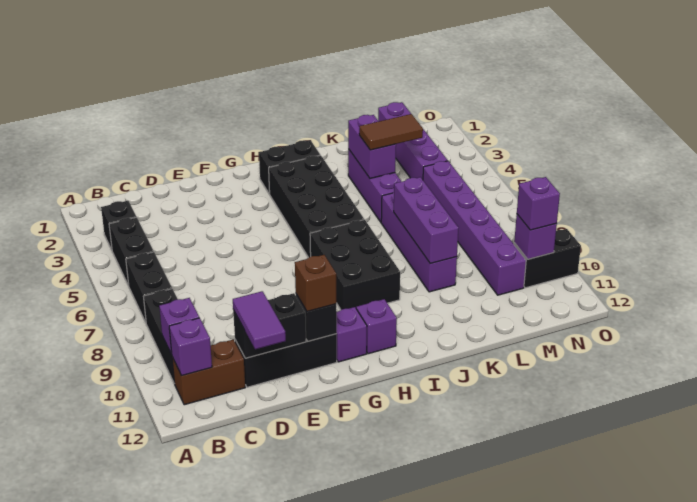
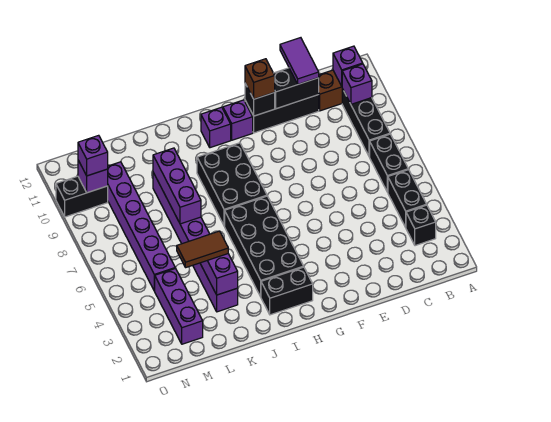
purple 1x4 brick [378,102,448,180] -> purple 1x3 brick [155,268,203,344]

